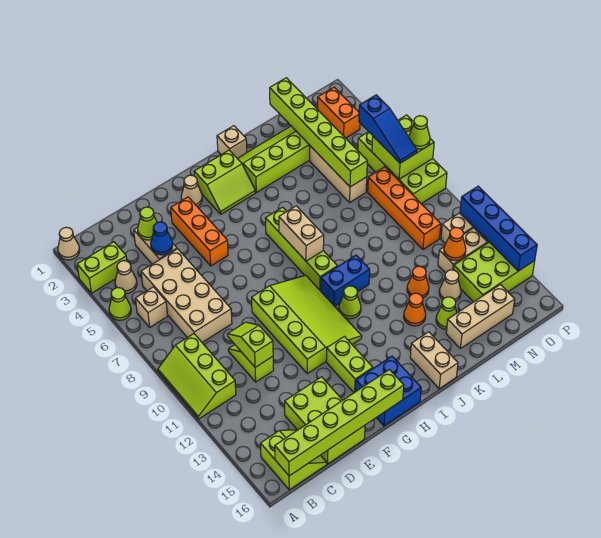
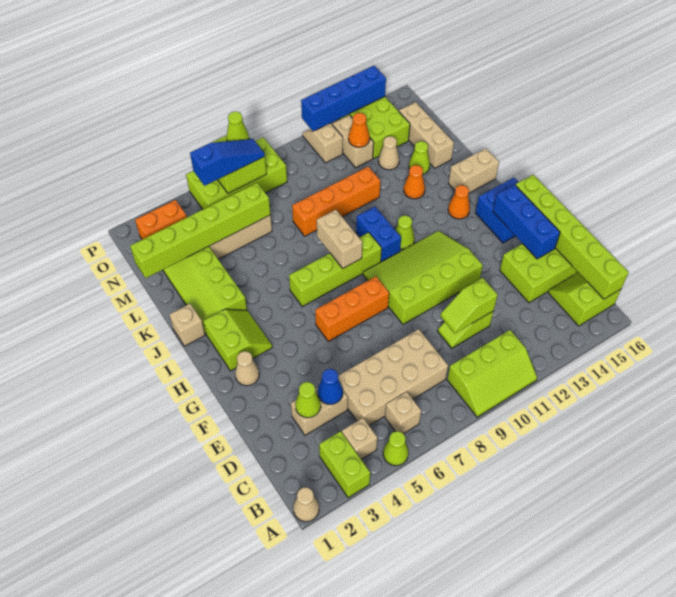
tan 1x1 cone [115,261,137,293] -> tan 1x1 brick [342,418,377,459]
none -> blue 1x3 brick [493,185,560,259]
orange 1x3 brick [171,197,228,266] -> orange 1x3 brick moved to [315,276,389,341]
lime 1x2 brick [326,336,373,393] -> none
tan 1x2 brick [279,206,324,261] -> tan 1x2 brick turned to [317,210,362,269]
orange 1x1 cone [407,266,429,298] -> orange 1x1 cone moved to [448,185,470,219]
orange 1x4 brick [368,167,441,249] -> orange 1x4 brick moved to [292,167,380,236]

